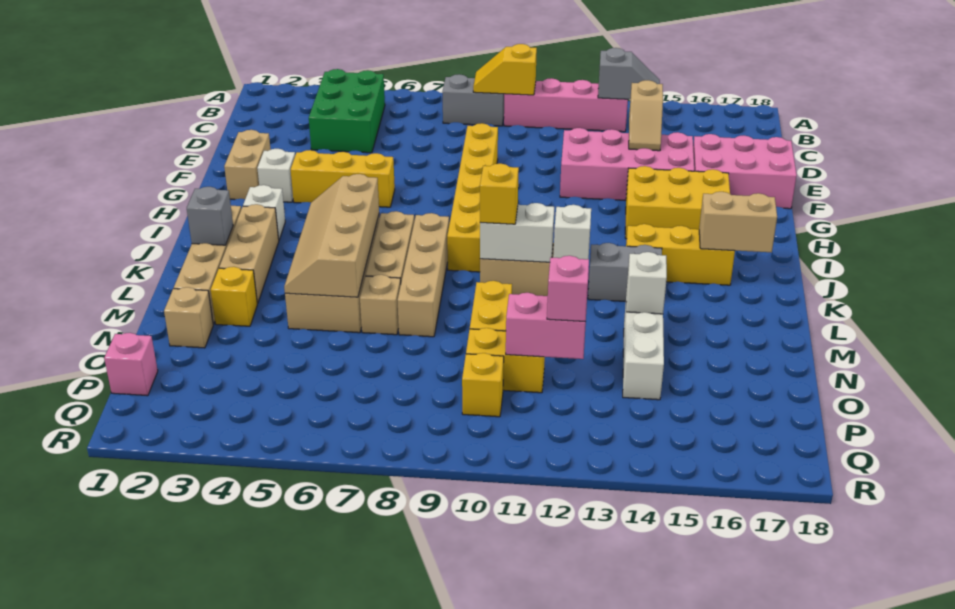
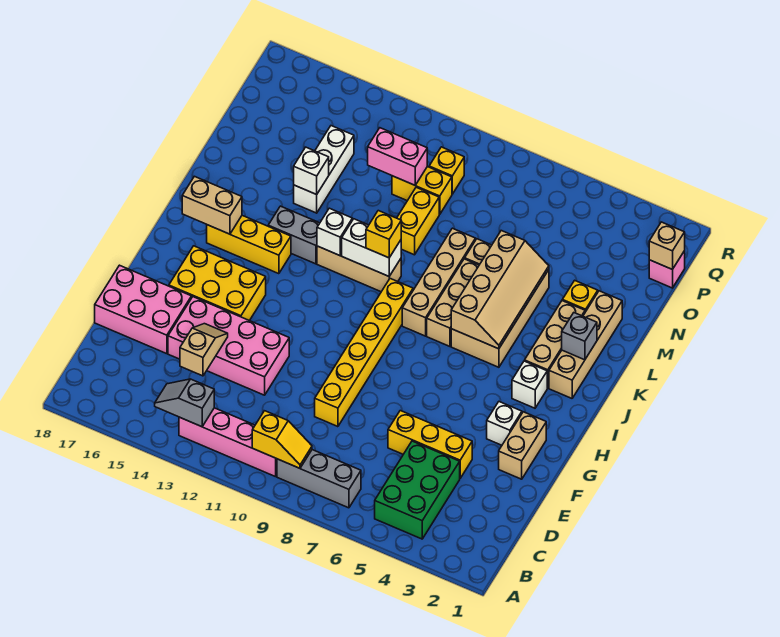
grey 1x2 brick [442,74,504,126] -> grey 1x3 brick [277,450,361,508]
yellow 1x3 brick [291,150,395,207] -> yellow 1x3 brick moved to [388,411,472,478]
tan 1x1 brick [164,287,213,348] -> tan 1x1 brick moved to [649,222,685,270]
pink 1x1 brick [547,256,589,322] -> none

